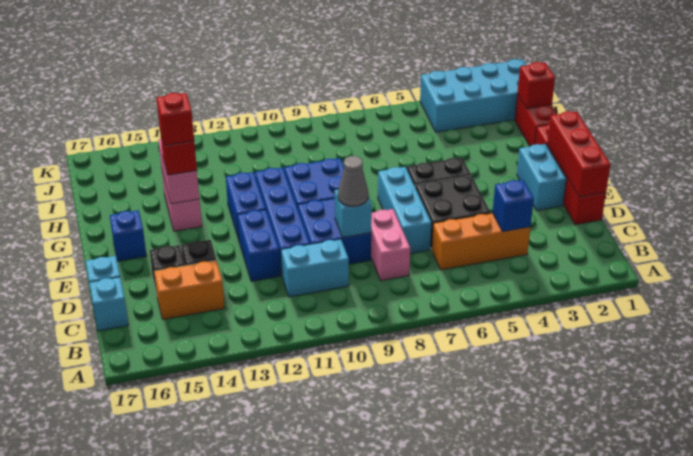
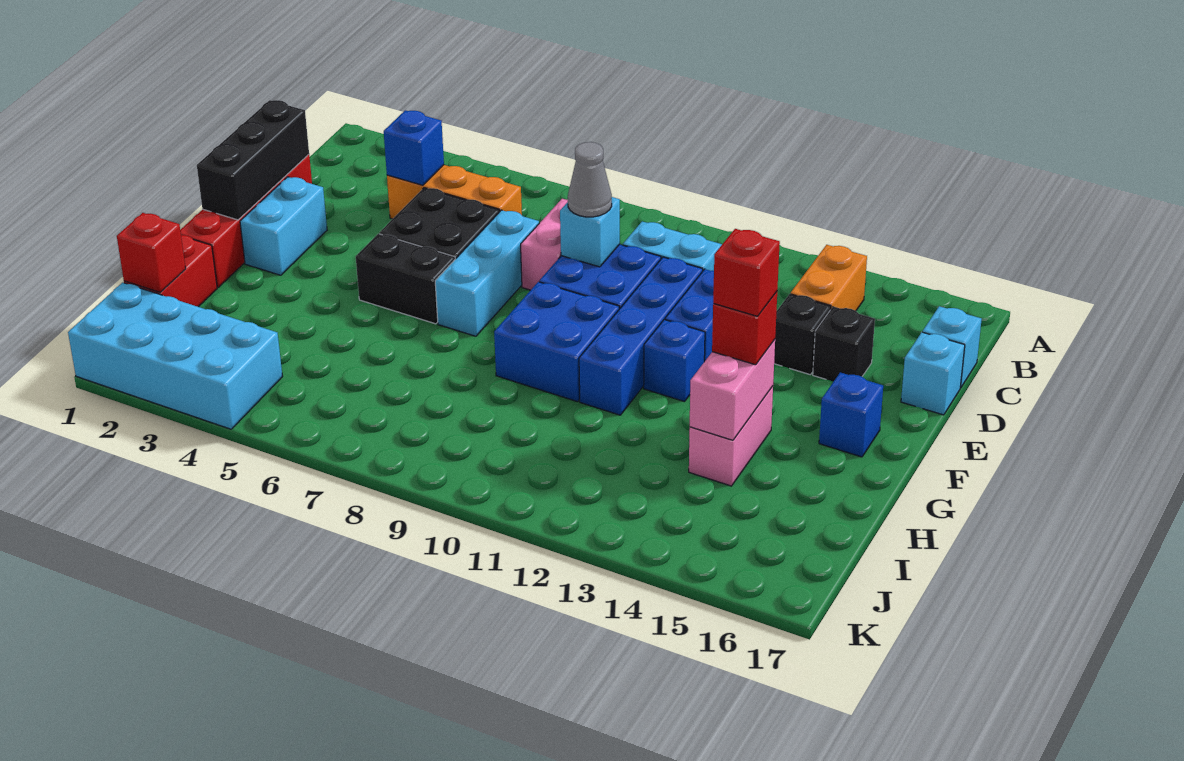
orange 1x2 brick [154,260,224,319] -> orange 1x2 brick turned to [791,245,867,311]
red 1x3 brick [547,111,611,197] -> black 1x3 brick [197,100,309,220]
blue 1x2 brick [226,172,266,239] -> blue 1x1 brick [644,320,705,402]

